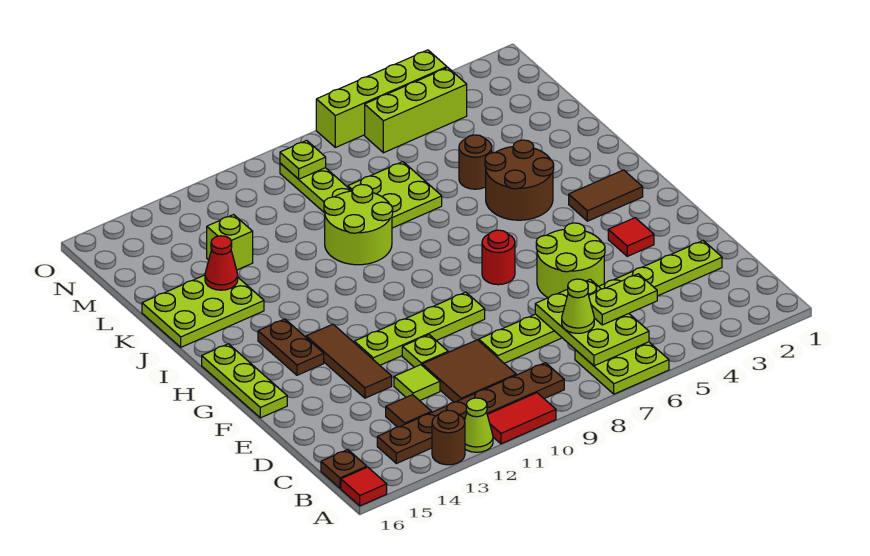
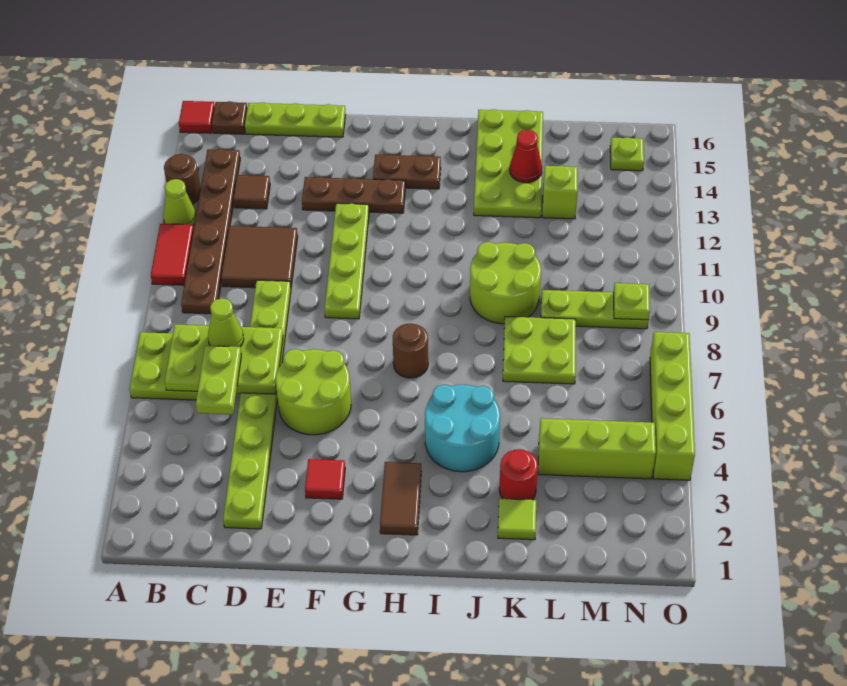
lime 1x1 tile [394,365,440,401] -> lime 1x1 tile moved to [498,499,536,540]
lime 1x1 plate [402,335,448,367] -> lime 1x1 plate moved to [610,137,644,171]
brown 1x3 tile [306,324,392,398] -> brown 1x3 plate [302,177,405,213]
lime 1x3 plate [202,344,287,418] -> lime 1x3 plate moved to [245,102,346,137]
red 1x1 round brick [482,230,515,285] -> red 1x1 round brick moved to [499,449,538,500]
brown 2x2 round brick [485,140,554,220] -> cyan 2x2 round brick [425,385,500,472]
lime 2x3 plate [142,275,264,347] -> lime 2x4 plate [474,109,543,218]
brown 1x1 round brick [459,135,492,189] -> brown 1x1 round brick moved to [393,324,428,378]
lime 1x3 brick [365,68,467,153] -> lime 1x3 brick turned to [538,418,656,479]

